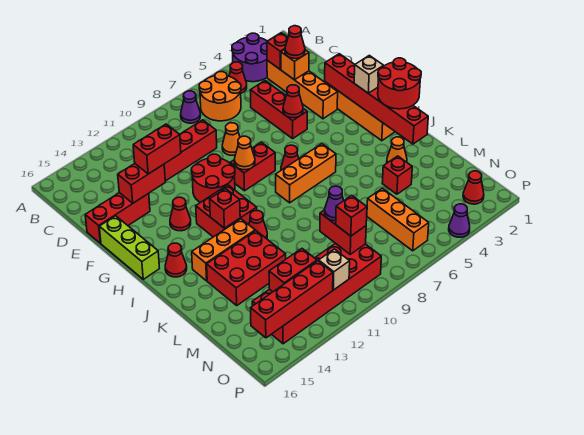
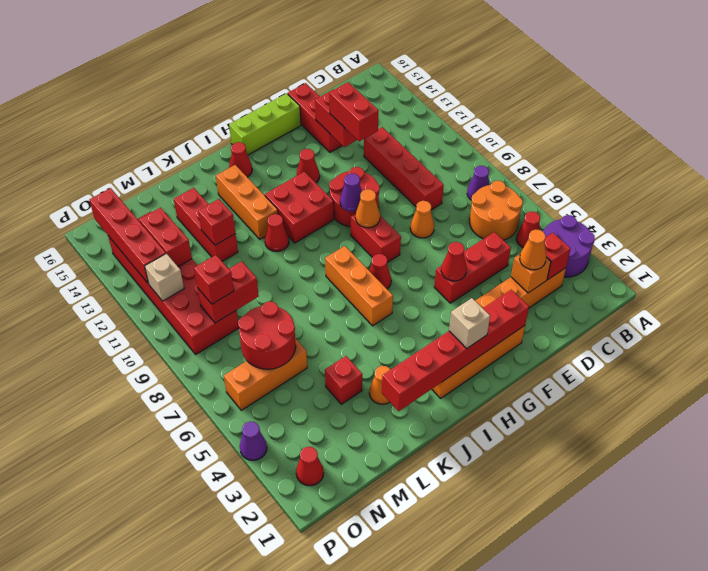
red 1x1 cone [285,26,305,59] -> orange 1x1 cone [520,229,546,270]
red 2x2 round brick [378,58,421,109] -> red 2x2 round brick moved to [238,301,296,369]
red 1x1 brick [210,189,240,228] -> red 1x1 brick moved to [198,199,235,245]
red 2x3 brick [207,231,286,305] -> red 1x3 brick [174,188,238,261]
purple 1x1 cone [325,186,344,221] -> purple 1x1 cone moved to [340,174,362,212]

